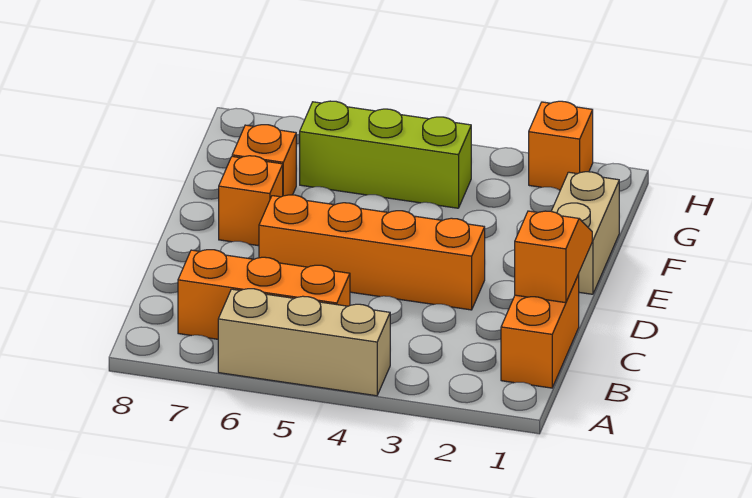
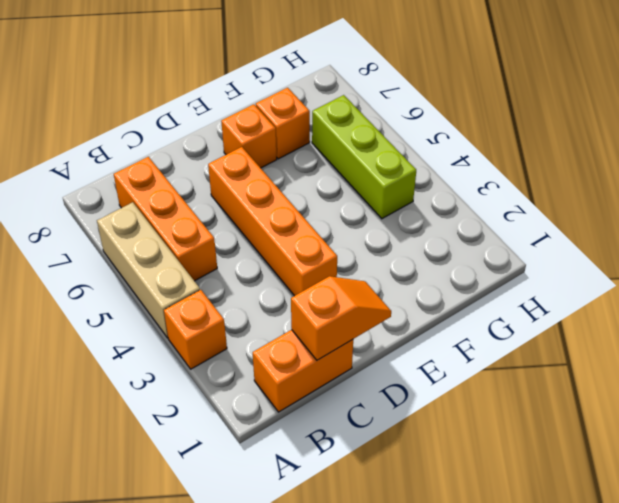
tan 1x2 brick [551,172,619,294] -> none
orange 1x1 brick [529,101,593,190] -> orange 1x1 brick moved to [164,290,227,369]

